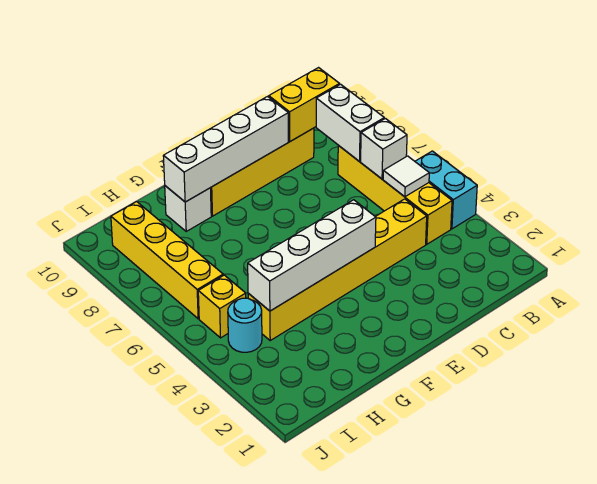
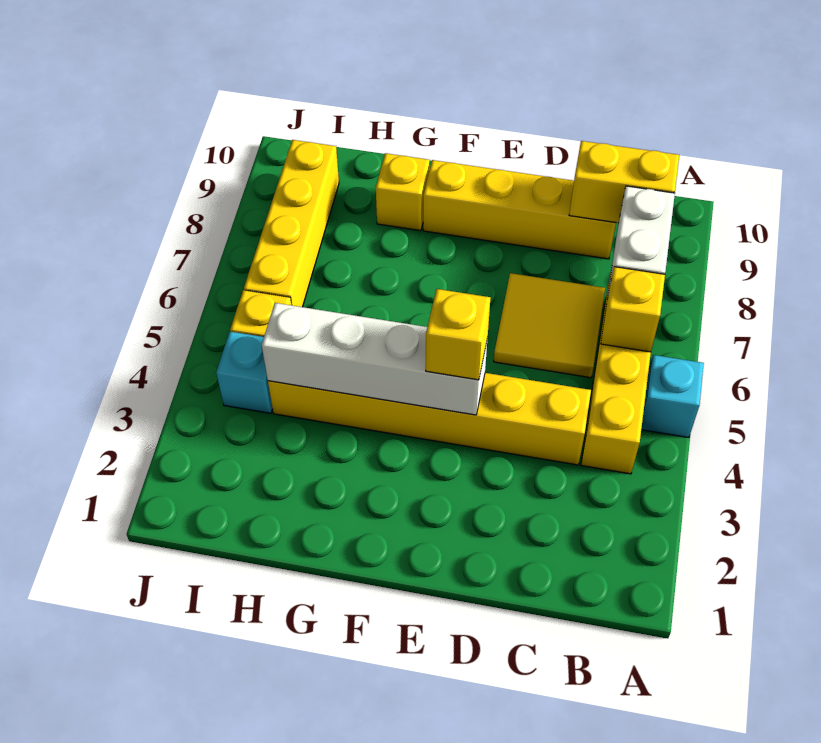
cyan 1x2 brick [415,151,477,229] -> cyan 1x1 brick [641,355,704,438]
white 1x1 tile [383,156,429,197] -> none
white 1x1 brick [361,119,407,179] -> yellow 1x1 brick [601,267,665,352]
none -> yellow 2x2 tile [494,273,605,378]
white 1x4 brick [163,97,288,202] -> none
none -> yellow 1x1 brick [426,289,490,380]
white 1x1 brick [165,186,211,231] -> yellow 1x1 brick [376,153,430,231]
cyan 1x1 round brick [228,298,262,352] -> cyan 1x1 brick [216,332,273,413]

